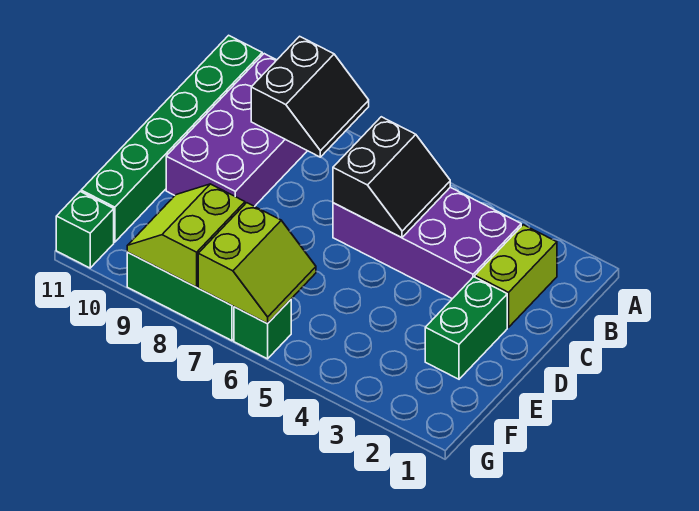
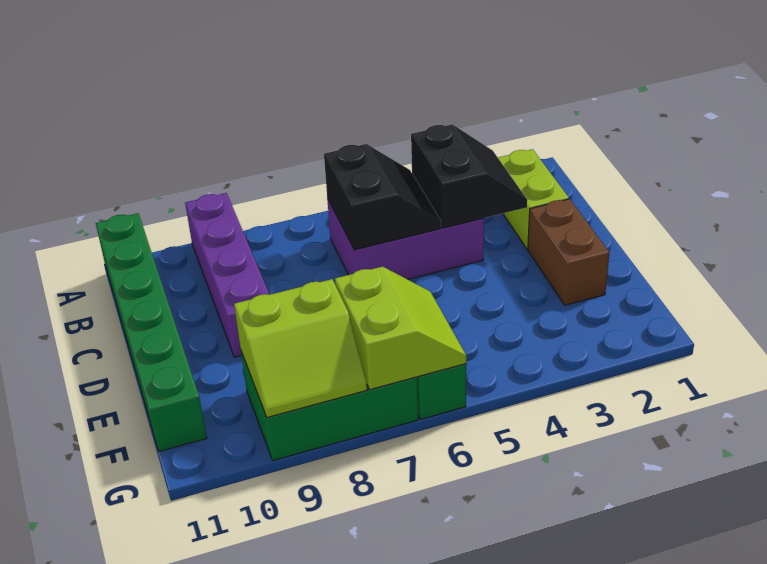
black 2x2 slope [251,36,369,157] -> black 2x2 slope moved to [411,124,527,228]
purple 2x4 brick [166,54,307,207] -> purple 1x4 brick [185,193,270,357]
purple 2x4 brick [333,187,521,299] -> purple 2x3 brick [327,198,484,279]
green 1x2 brick [425,277,507,379] -> brown 1x2 brick [528,199,609,305]
lime 2x2 slope [127,184,245,287] -> lime 2x2 slope turned to [234,279,367,417]
green 1x1 brick [56,192,114,268] -> none

